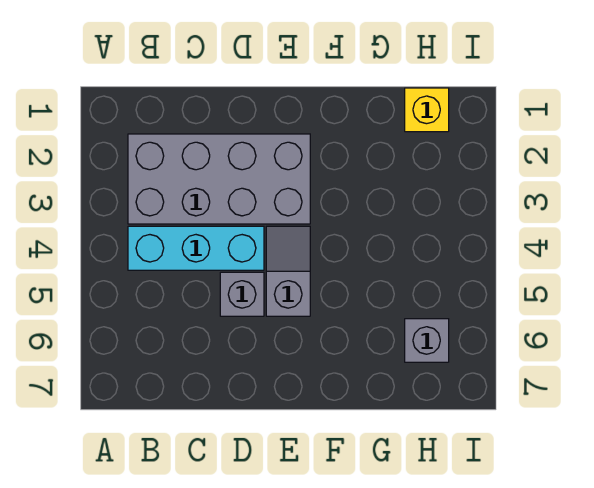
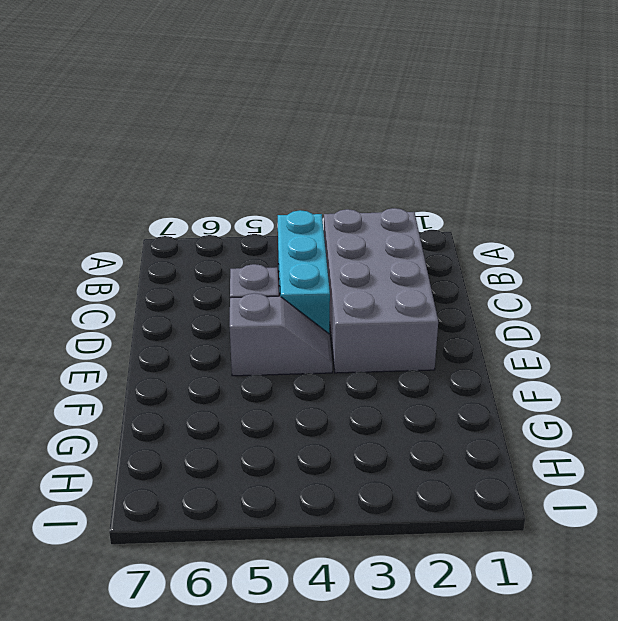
yellow 1x1 brick [405,88,449,132] -> none
grey 1x1 brick [405,319,449,362] -> none

